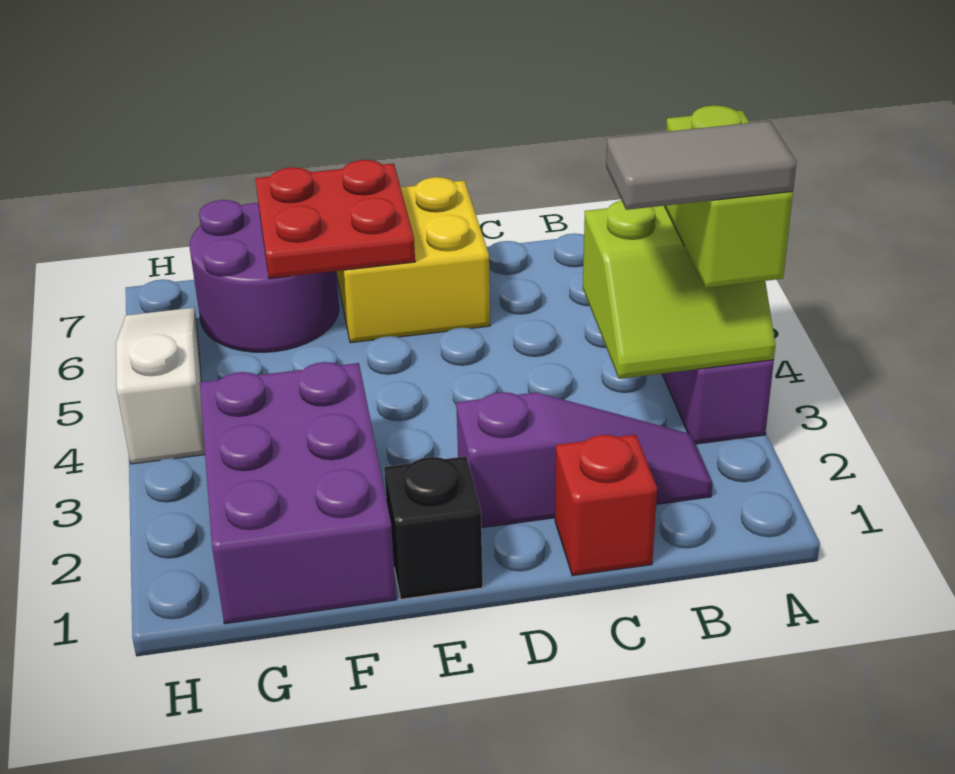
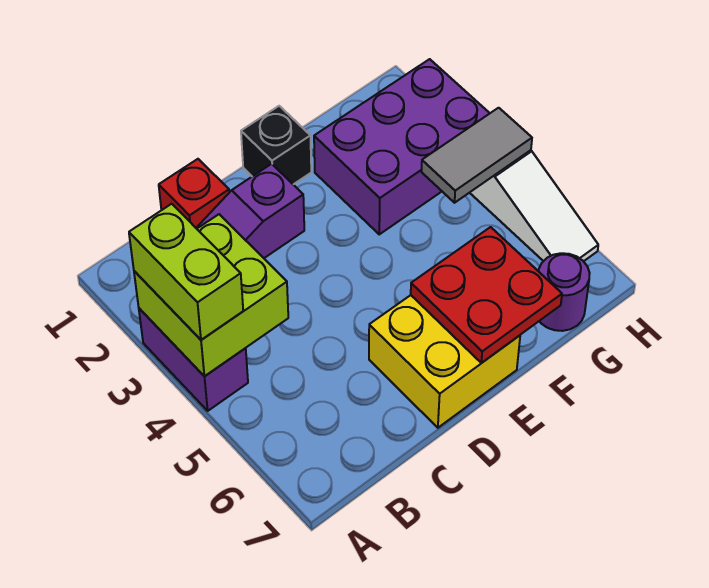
lime 2x2 slope [583,200,776,379] -> lime 2x2 brick [134,214,288,376]
grey 1x2 tile [606,121,797,210] -> grey 1x2 tile moved to [421,108,532,203]
purple 2x3 brick [200,362,396,624] -> purple 2x3 brick turned to [314,59,490,234]
purple 2x2 round brick [190,200,339,352] -> purple 1x1 round brick [539,253,590,331]

